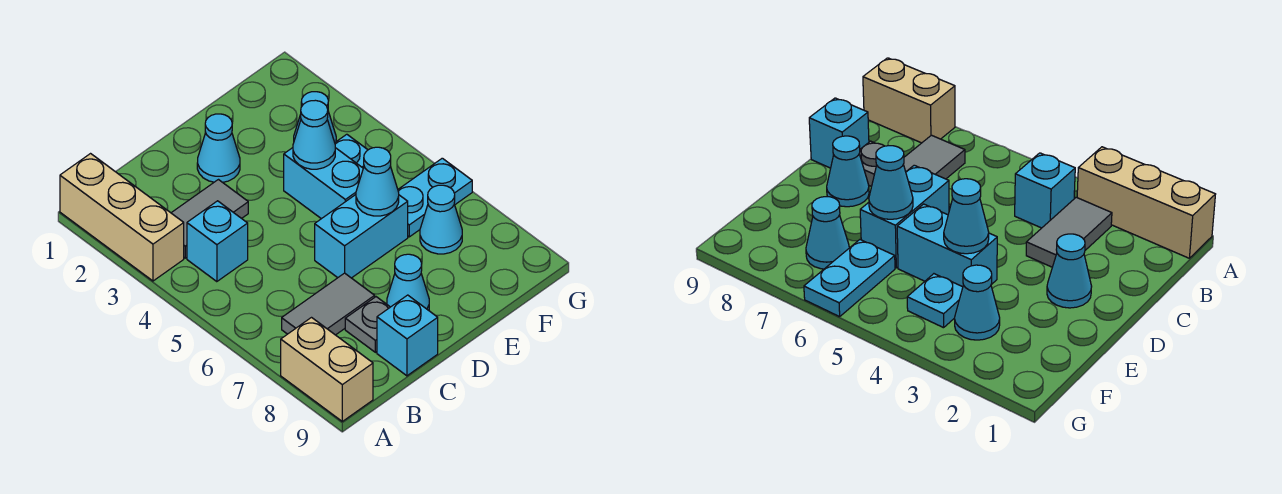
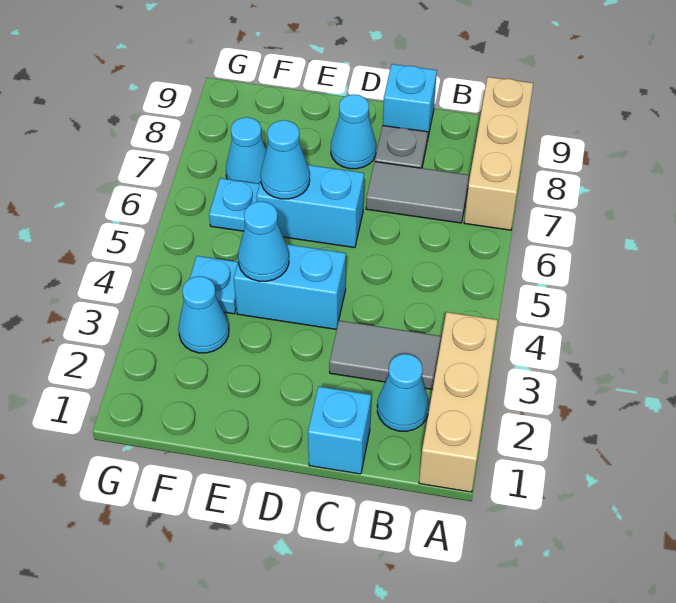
tan 1x2 brick [281,318,373,421] -> tan 1x3 brick [464,77,533,230]
cyan 1x1 brick [187,201,248,282] -> cyan 1x1 brick moved to [308,386,371,474]
cyan 1x1 cone [197,114,240,182] -> cyan 1x1 cone moved to [377,354,429,431]
cyan 1x2 brick [284,148,363,219] -> cyan 1x2 brick turned to [234,244,346,329]
cyan 1x2 plate [398,158,472,237] -> cyan 1x1 plate [209,178,260,231]

